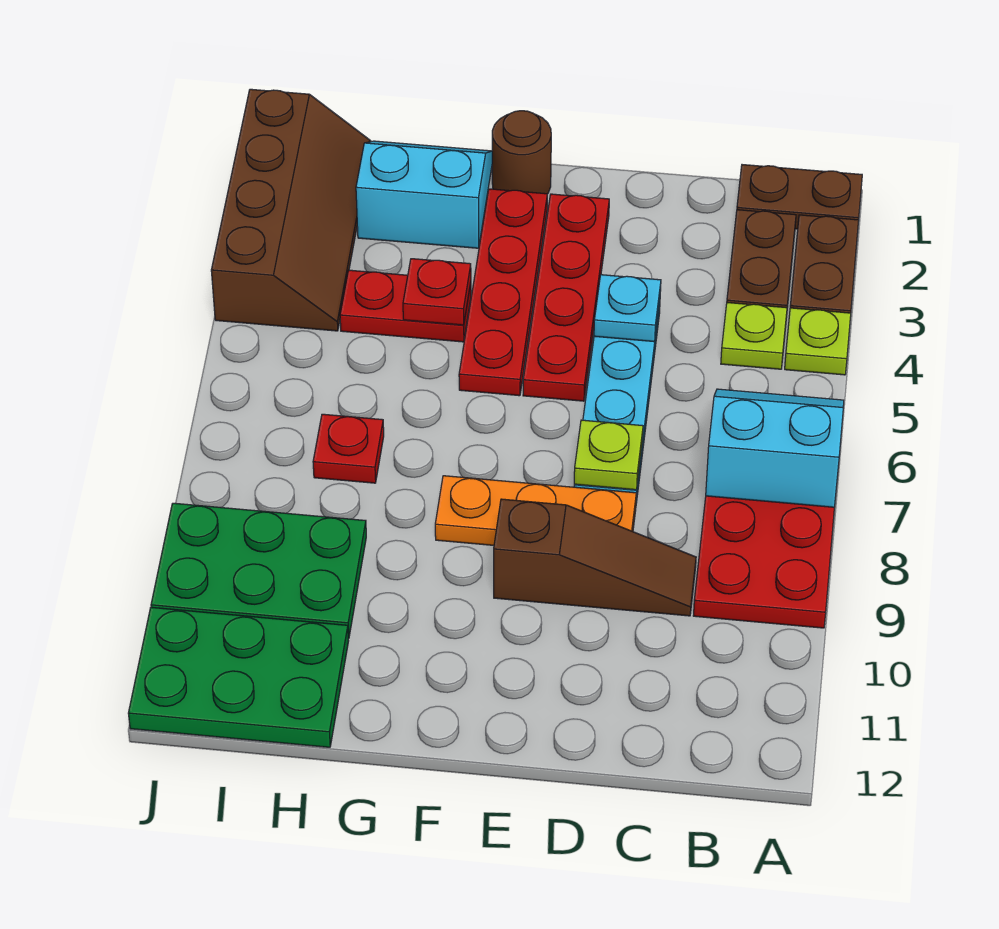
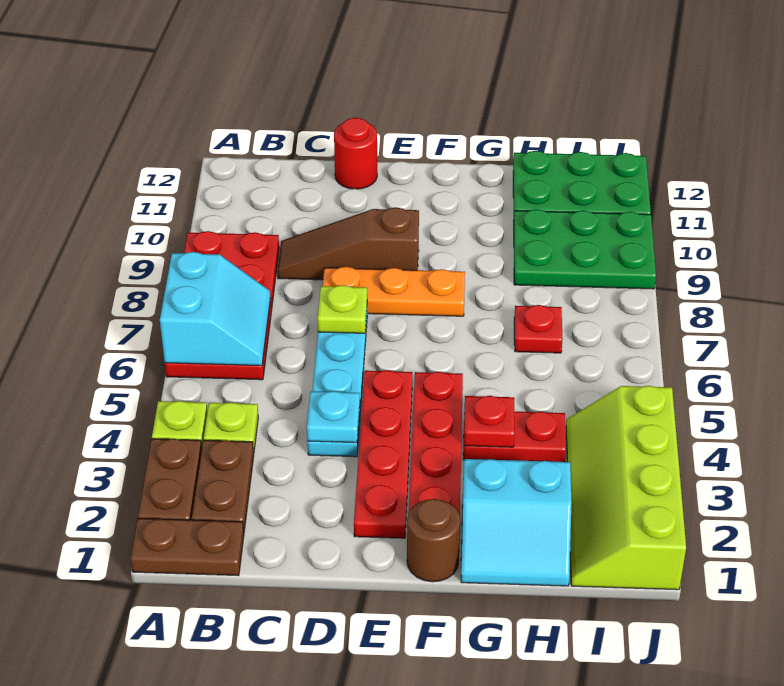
cyan 2x2 slope [706,389,844,507] -> cyan 2x2 slope turned to [160,252,271,366]
none -> red 1x1 round brick [334,118,377,189]
brown 2x4 slope [211,89,371,331] -> lime 2x4 slope [566,386,686,590]

